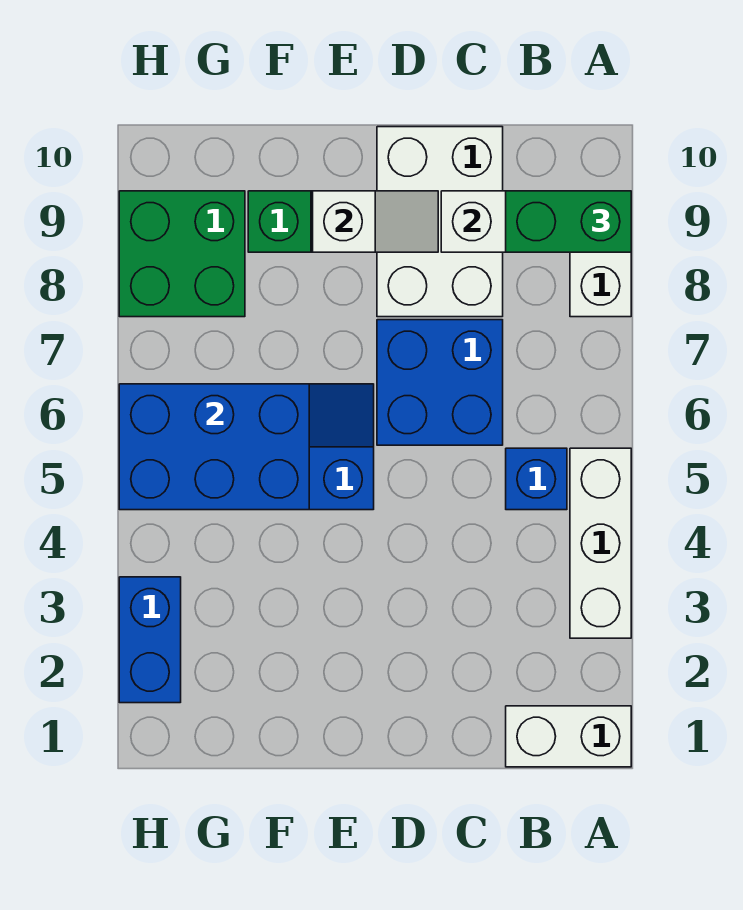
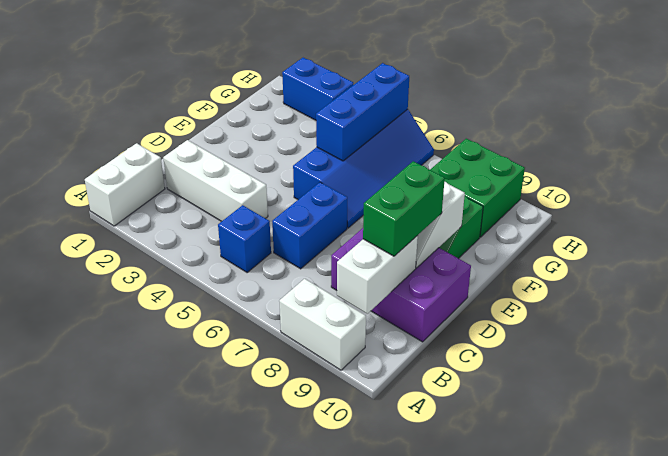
white 1x3 brick [570,448,631,638] -> white 1x3 brick moved to [163,140,268,221]
green 1x2 brick [506,191,631,252] -> green 1x2 brick moved to [363,161,445,256]
blue 2x2 brick [377,320,503,445] -> blue 1x2 brick [272,182,347,269]
white 2x3 brick [377,127,503,317] -> purple 2x3 brick [331,228,471,342]
blue 2x3 brick [119,384,309,510] -> blue 1x3 brick [316,63,409,161]

